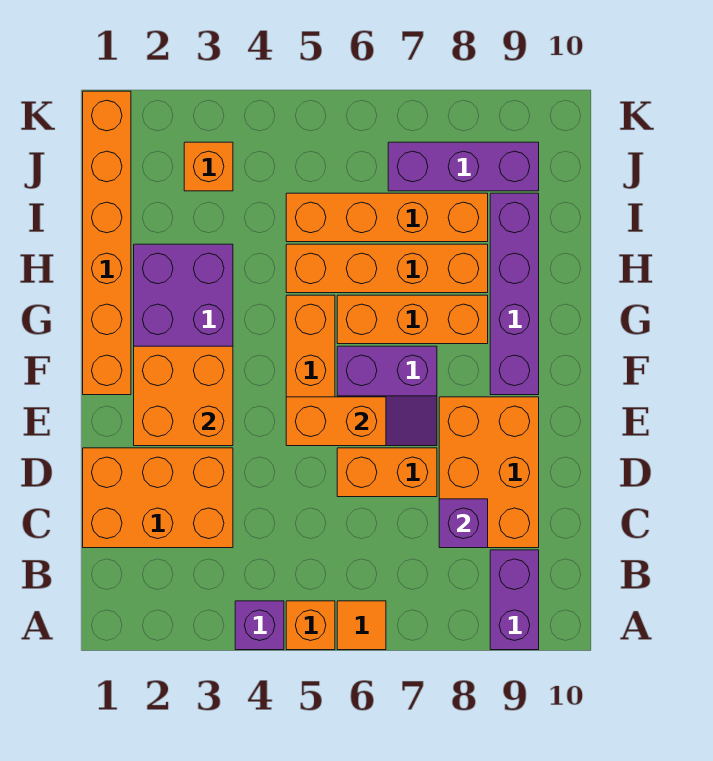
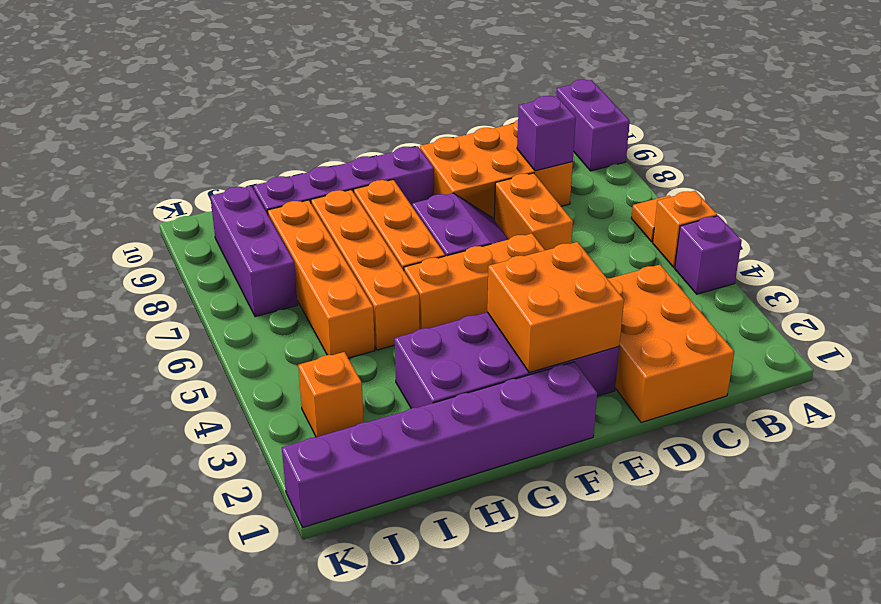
purple 1x2 brick [490,550,539,650] -> purple 1x2 brick turned to [556,80,630,171]
orange 1x2 brick [286,397,386,446] -> none
orange 1x6 brick [83,91,131,395] -> purple 1x6 brick [282,362,597,527]

